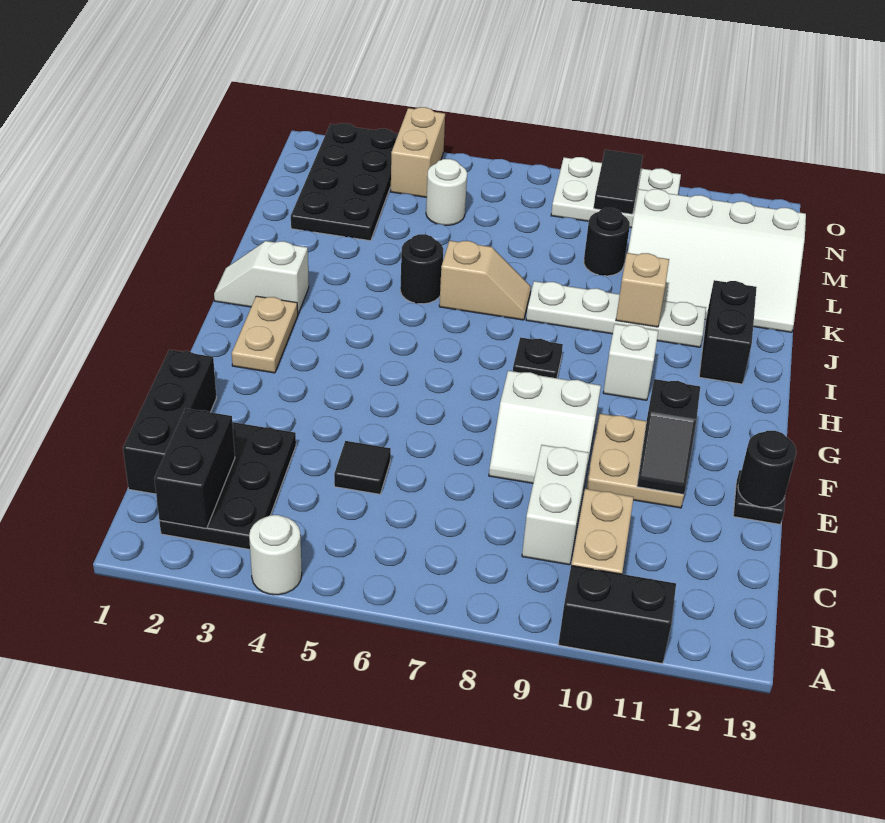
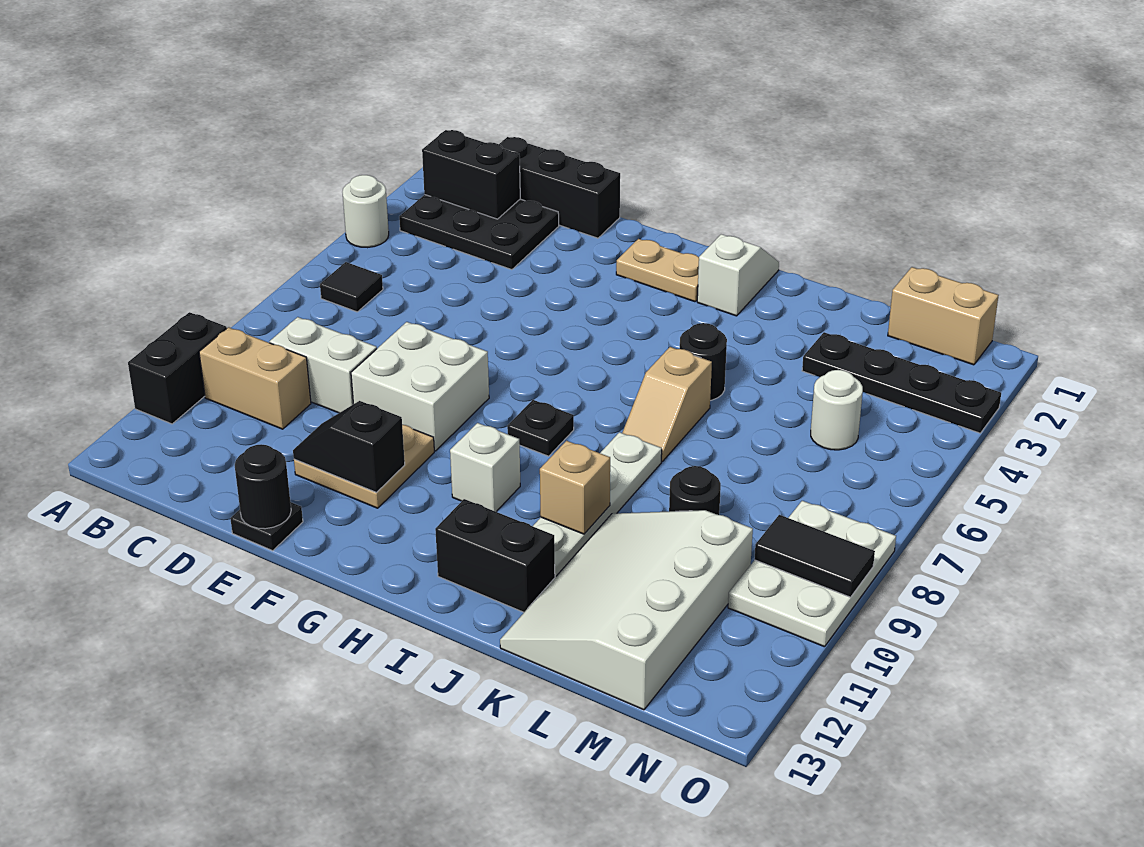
black 1x1 tile [334,441,391,494] -> black 1x1 tile moved to [320,262,383,312]
white 2x2 slope [489,371,601,485] -> white 2x2 brick [351,322,489,451]
black 2x4 plate [291,123,398,241] -> black 1x4 plate [802,332,1001,433]
tan 1x2 brick [391,107,445,197] -> tan 1x2 brick moved to [888,267,999,365]

